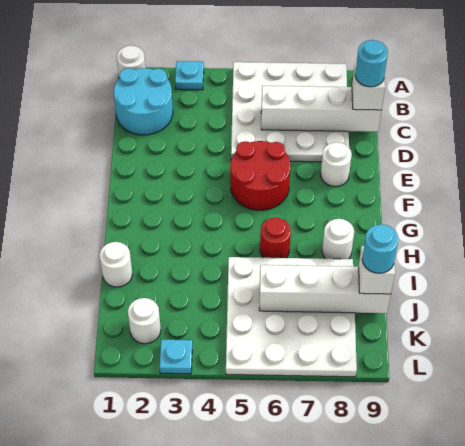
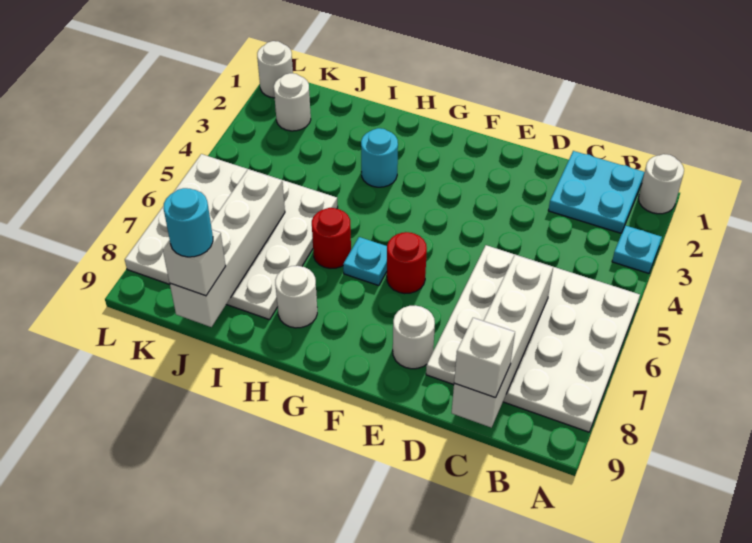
cyan 2x2 round brick [114,68,173,135] -> cyan 2x2 plate [548,151,644,233]
cyan 1x1 round brick [355,40,388,87] -> cyan 1x1 round brick moved to [361,128,398,187]
red 2x2 round brick [230,141,291,210] -> red 1x1 round brick [387,232,427,294]
white 1x1 round brick [100,242,133,287] -> white 1x1 round brick moved to [257,41,293,98]
cyan 1x1 plate [160,340,192,374] -> cyan 1x1 plate moved to [343,237,387,286]

